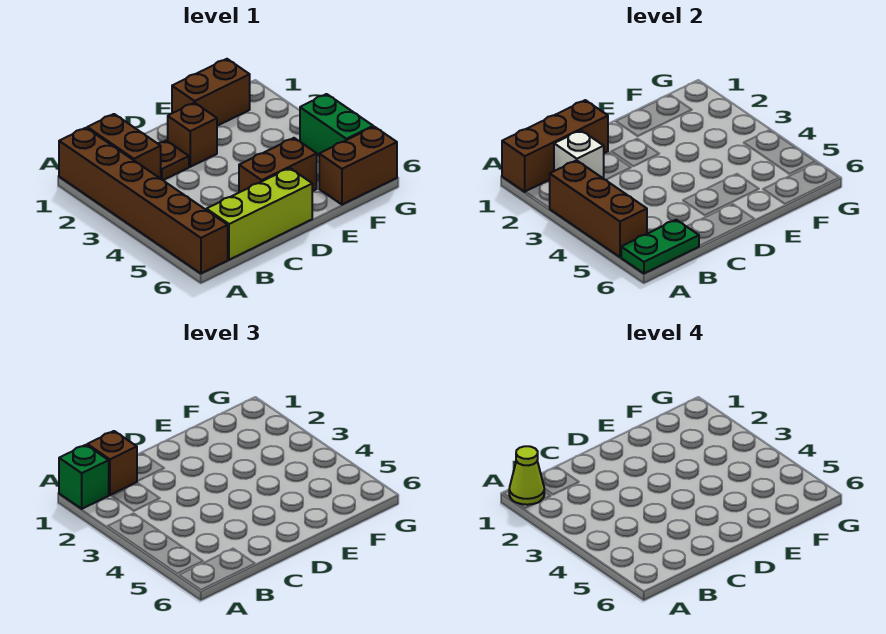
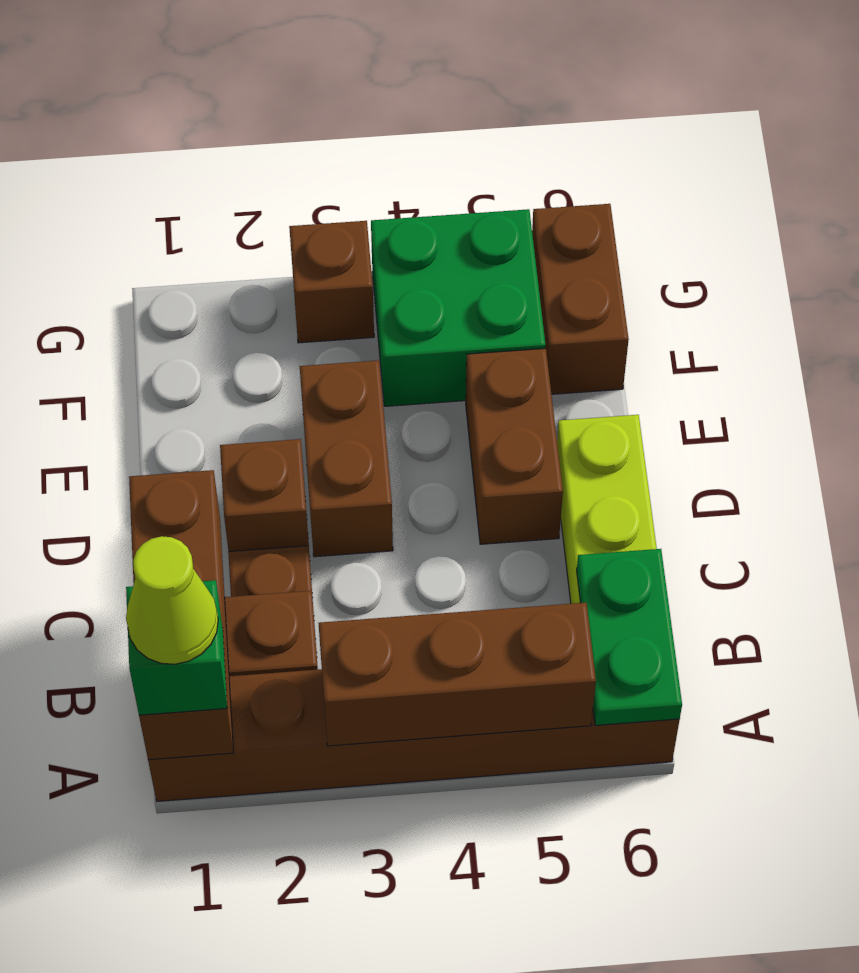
brown 1x1 brick [87,431,137,495] -> brown 1x1 brick moved to [289,221,374,343]
white 1x1 brick [554,130,604,179] -> none
brown 1x2 brick [172,59,250,126] -> brown 1x2 brick moved to [300,360,393,557]
green 1x2 brick [300,94,373,156] -> green 2x2 brick [371,209,546,406]

